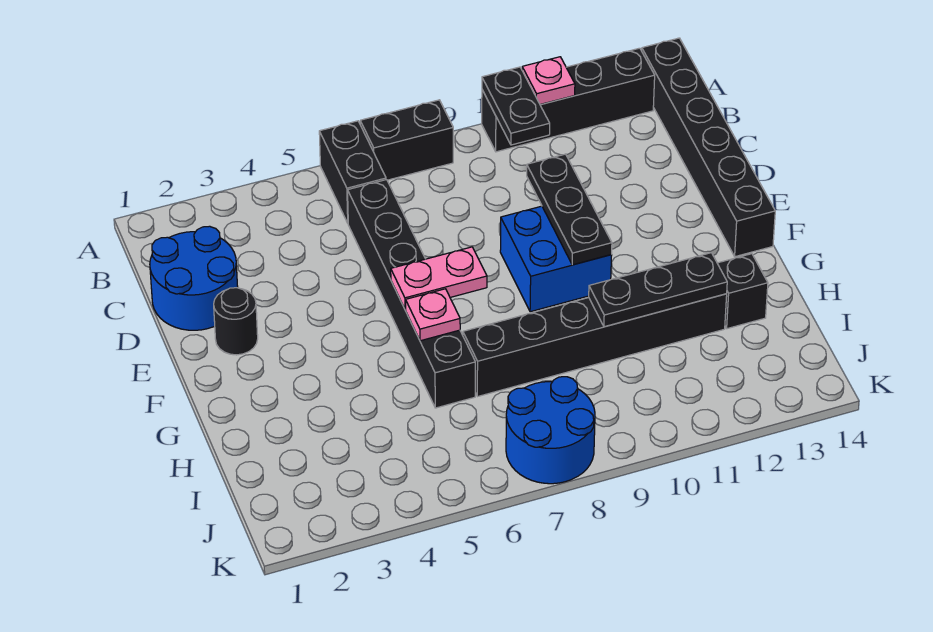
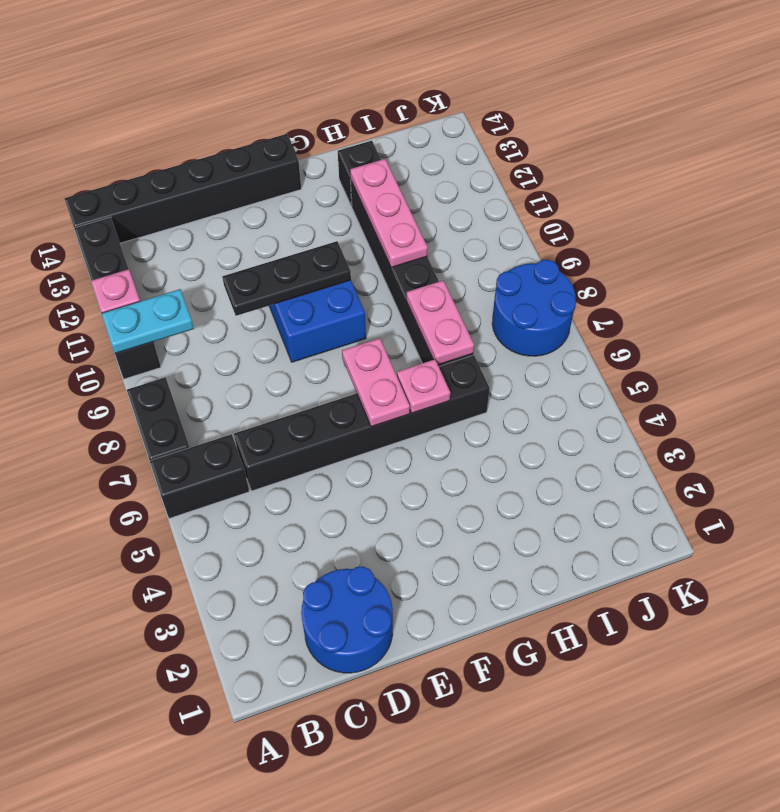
black 1x2 plate [482,67,550,145] -> cyan 1x2 plate [102,289,194,353]
black 1x1 round brick [214,288,258,355] -> none
none -> pink 1x2 plate [406,281,474,365]
black 1x3 plate [589,253,727,327] -> pink 1x3 plate [350,159,428,268]

